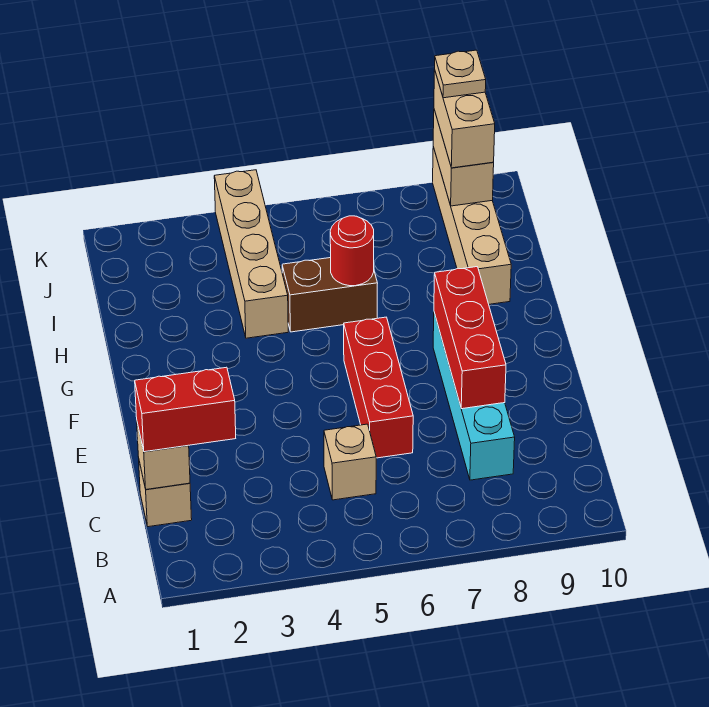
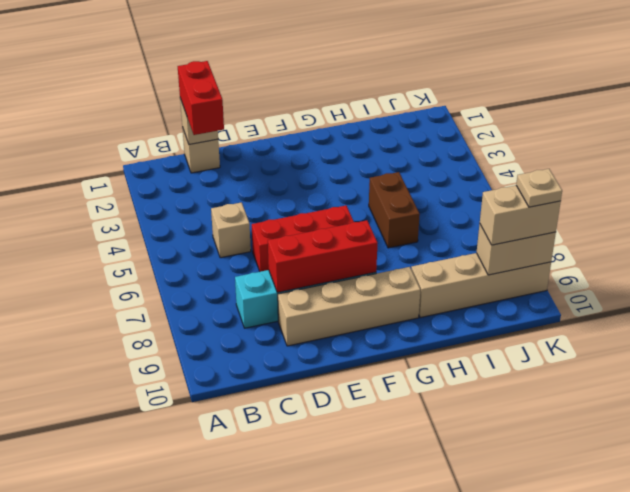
tan 1x4 brick [214,170,288,338] -> tan 1x4 brick moved to [278,267,420,346]
red 1x1 round brick [330,216,374,286] -> none

